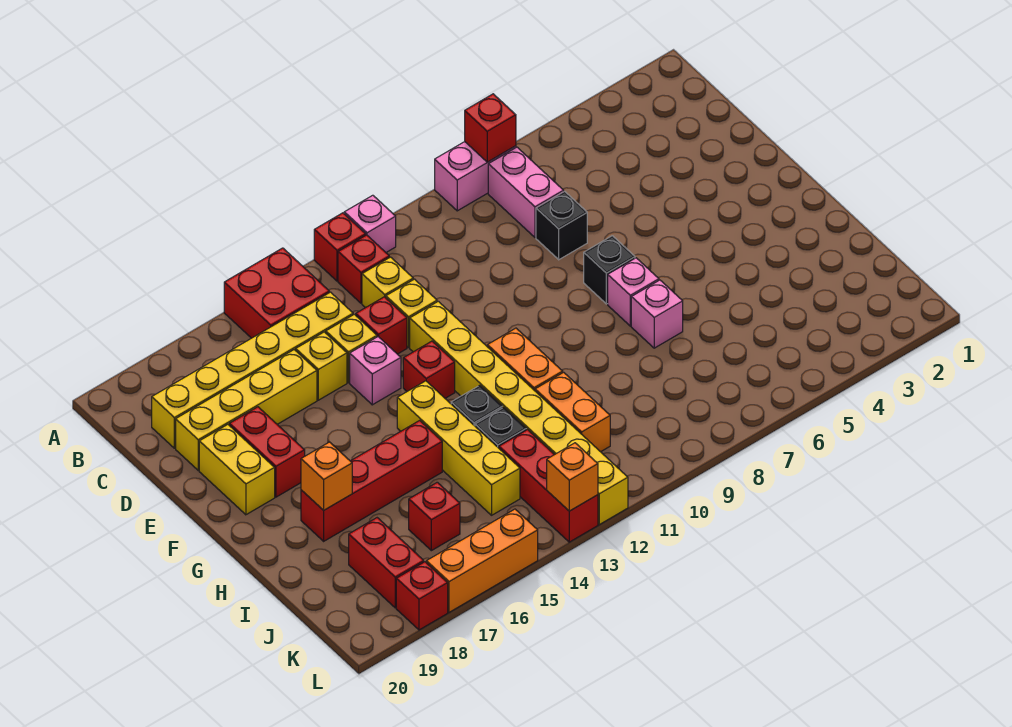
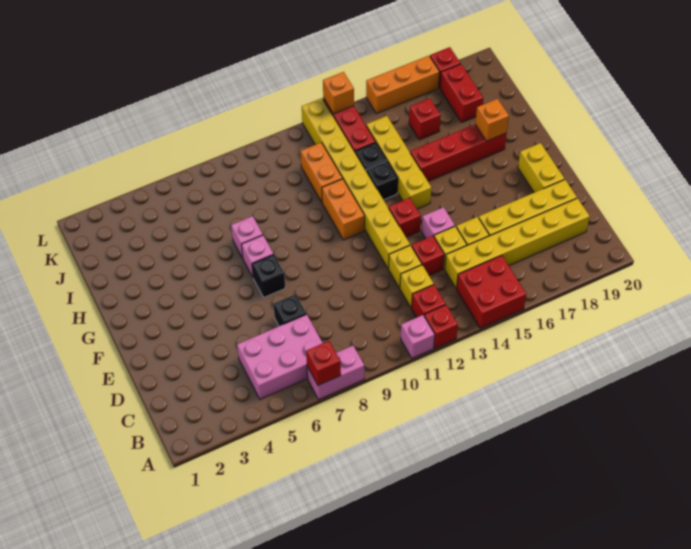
pink 1x2 brick [488,147,564,237] -> pink 2x3 brick [237,314,323,399]
red 1x2 brick [229,407,305,497] -> none

